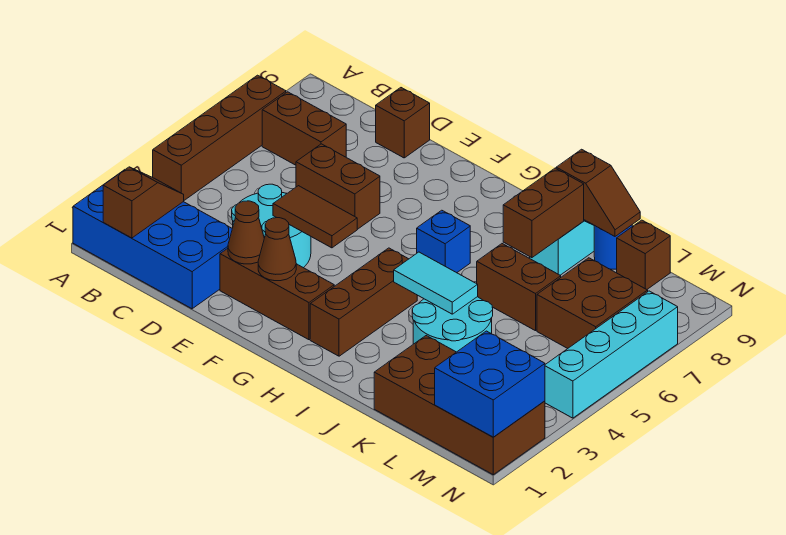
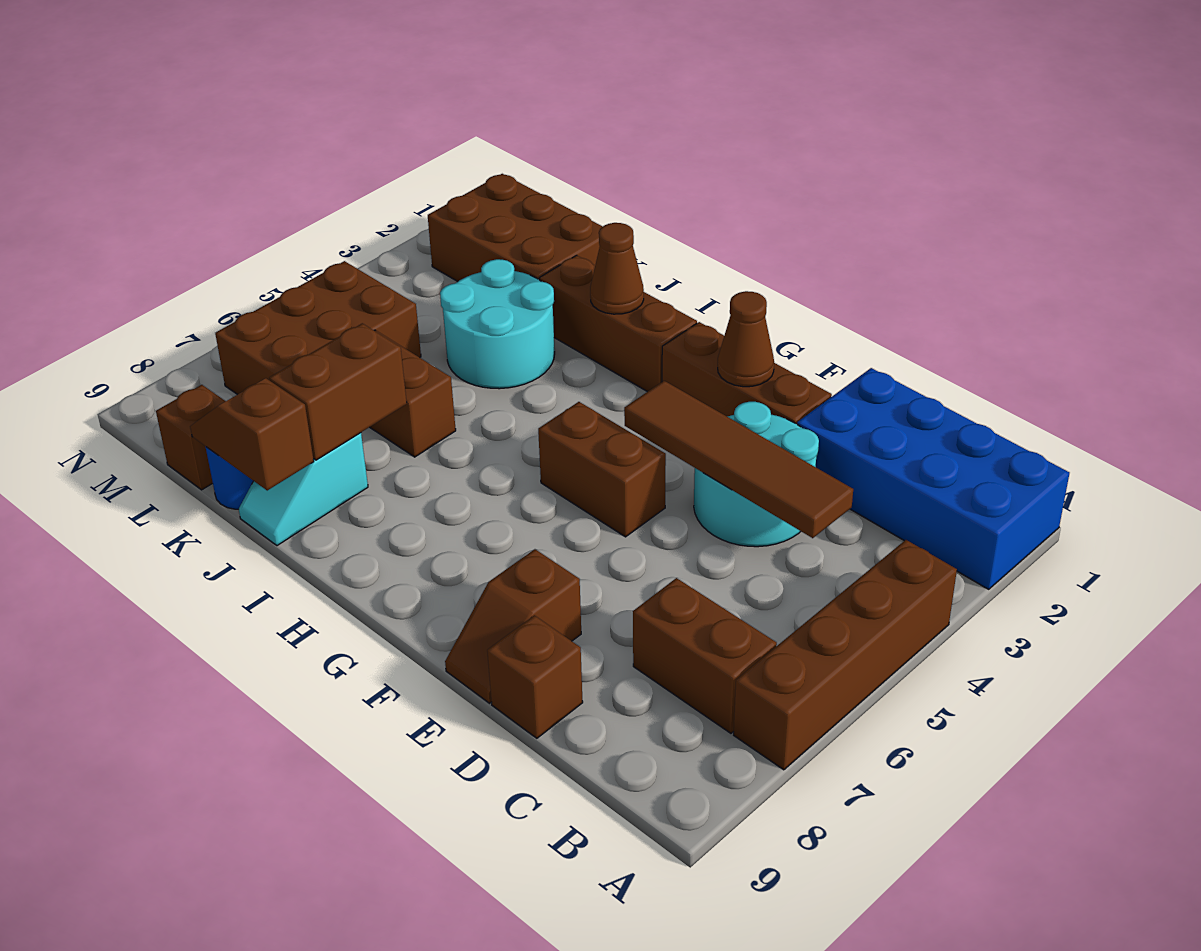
brown 1x2 slope [103,167,184,238] -> brown 1x2 slope moved to [445,549,581,703]
brown 1x2 brick [296,144,380,229] -> brown 1x2 brick moved to [538,402,666,537]
brown 1x1 cone [228,201,264,264] -> brown 1x1 cone moved to [590,223,644,314]
brown 1x2 tile [273,186,357,248] -> brown 1x4 tile [624,381,853,538]
brown 1x3 brick [310,248,417,356] -> brown 1x3 brick turned to [540,255,697,392]
blue 1x1 brick [417,210,470,273] -> none
cyan 1x2 tile [394,252,478,314] -> none
brown 2x4 brick [374,336,545,475] -> brown 2x3 brick [428,174,603,281]
brown 2x2 brick [537,258,648,349] -> brown 2x3 brick [215,261,421,395]
blue 2x2 brick [435,331,545,437] -> none
cyan 1x4 brick [545,291,678,418] -> none

